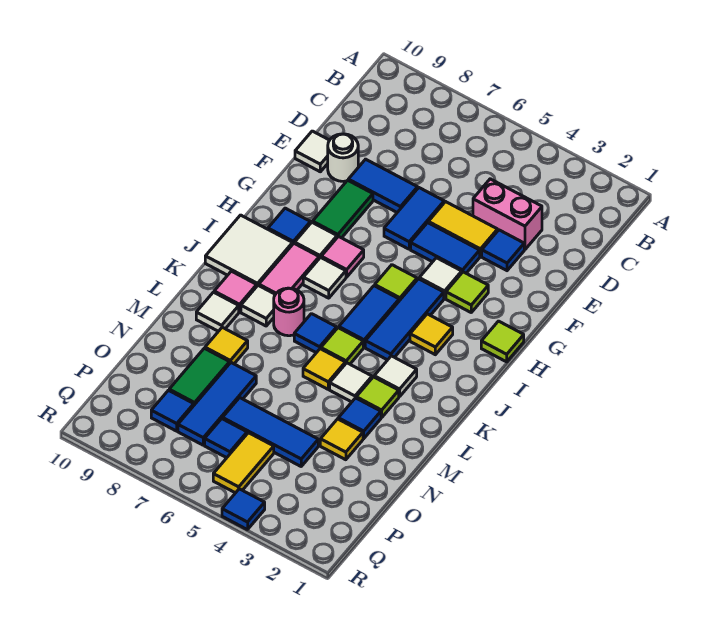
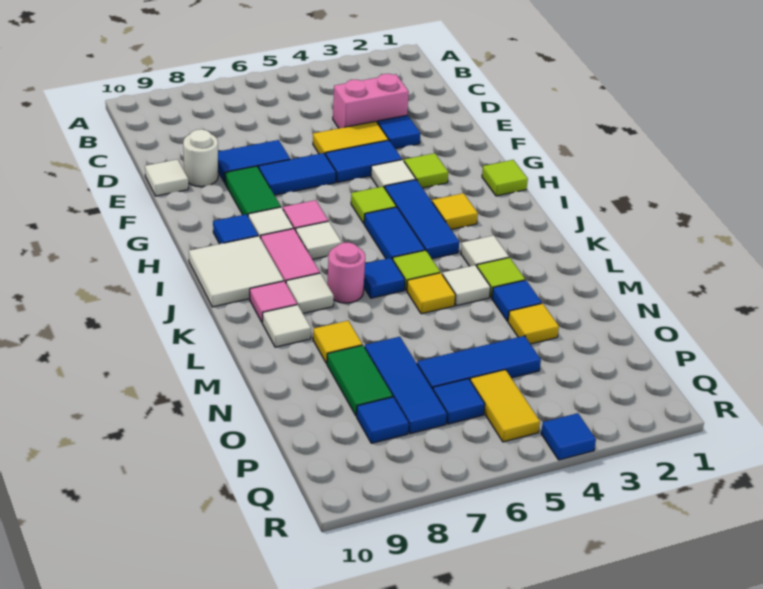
blue 1x2 tile [384,188,444,249] -> blue 1x2 tile turned to [259,153,336,195]

